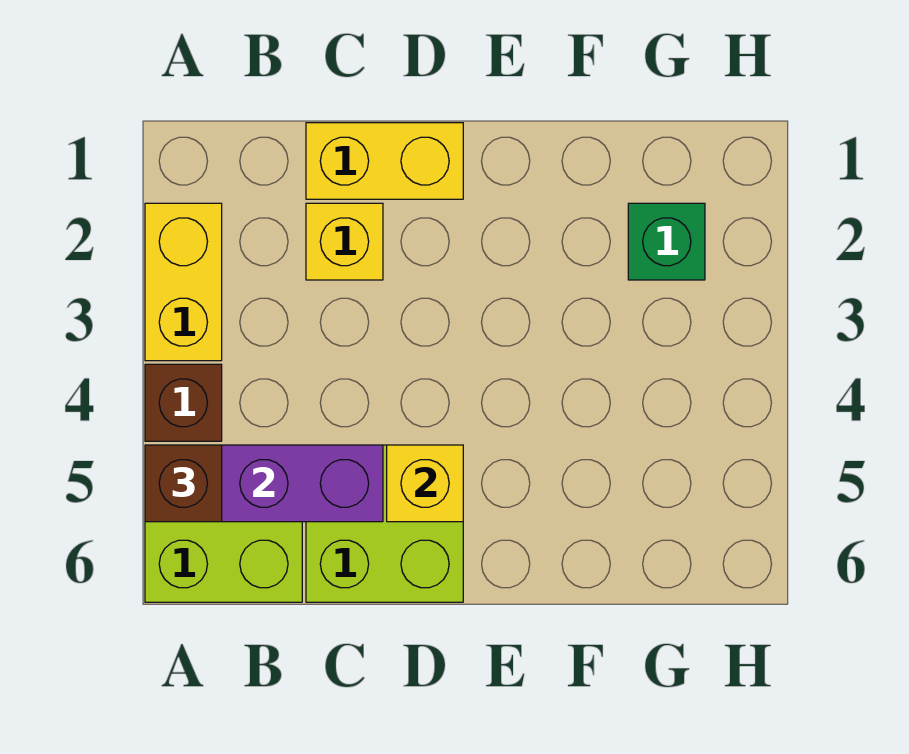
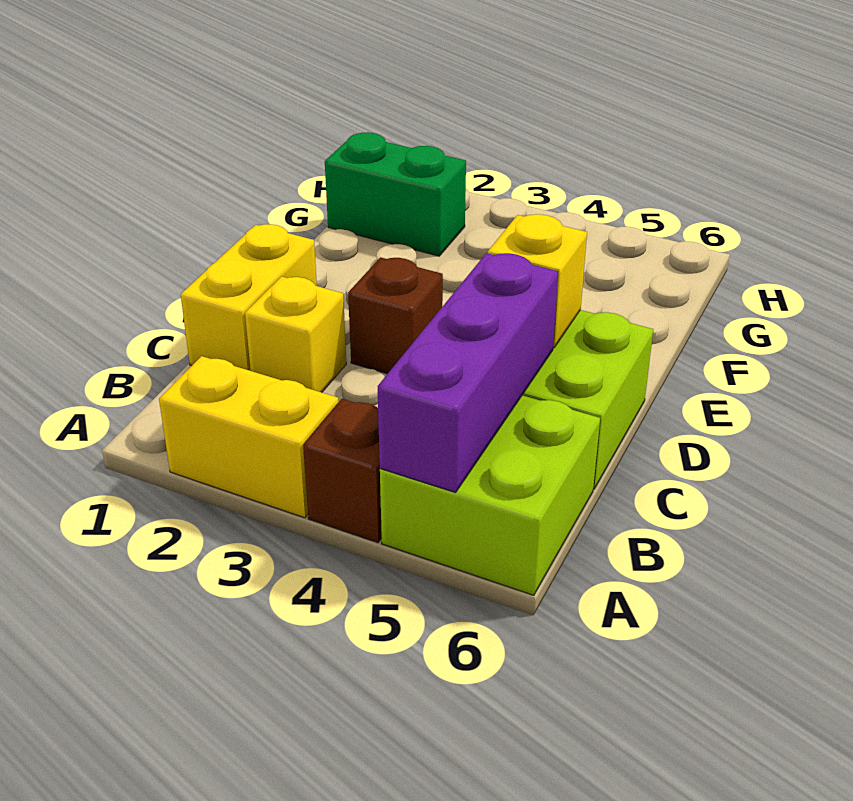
brown 1x1 brick [145,445,222,522] -> brown 1x1 brick moved to [348,257,443,374]
green 1x1 brick [628,203,705,280] -> green 1x2 brick [325,132,466,256]

